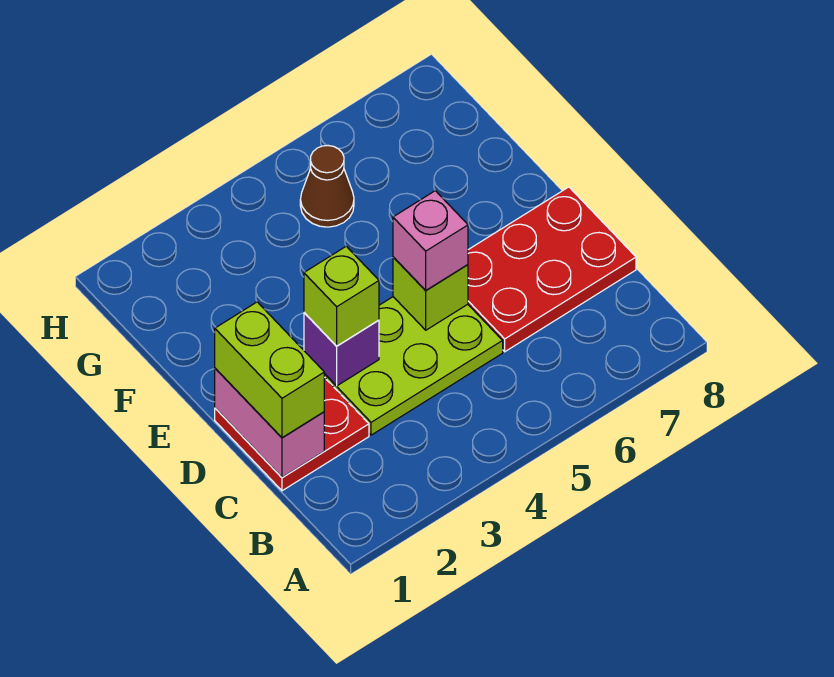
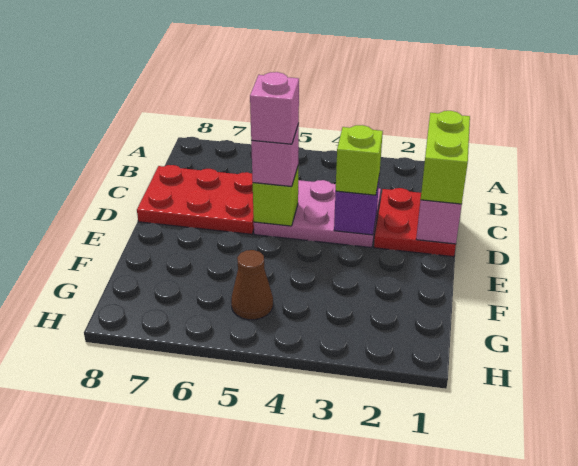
lime 2x3 plate [324,297,503,435] -> pink 2x3 plate [254,180,381,248]
none -> pink 1x1 brick [250,72,299,144]

